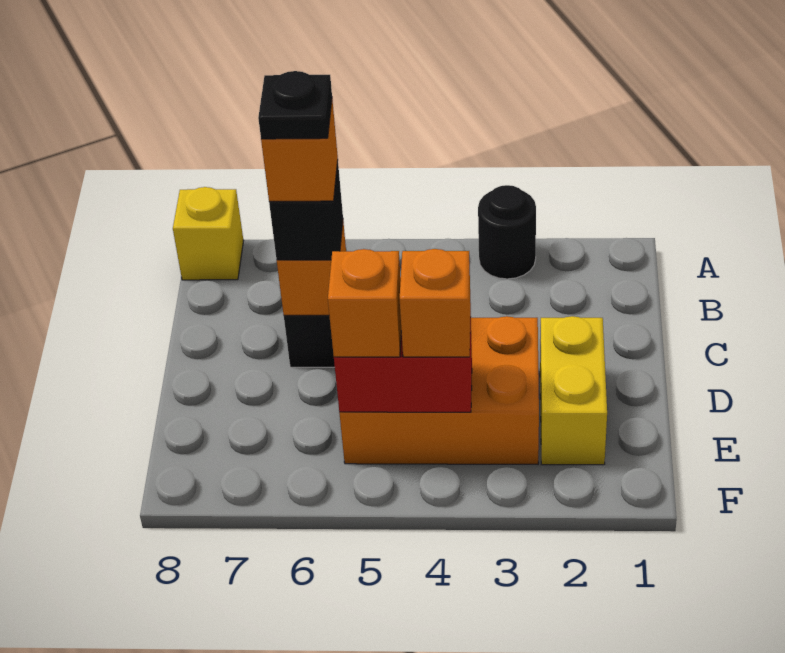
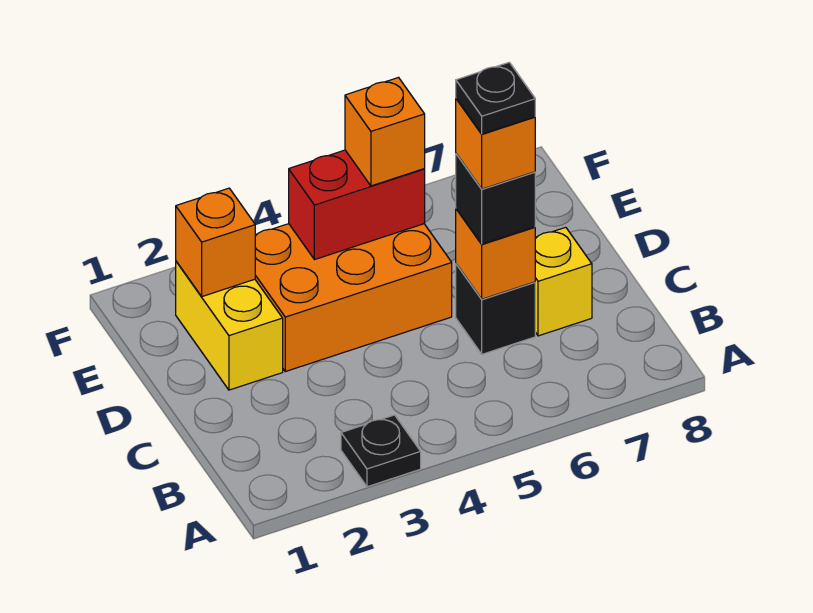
black 1x1 round brick [478,185,536,279] -> black 1x1 plate [341,415,421,487]
yellow 1x1 brick [173,187,244,280] -> yellow 1x1 brick moved to [535,227,592,336]
orange 1x1 brick [400,249,471,357] -> orange 1x1 brick moved to [176,188,255,296]

